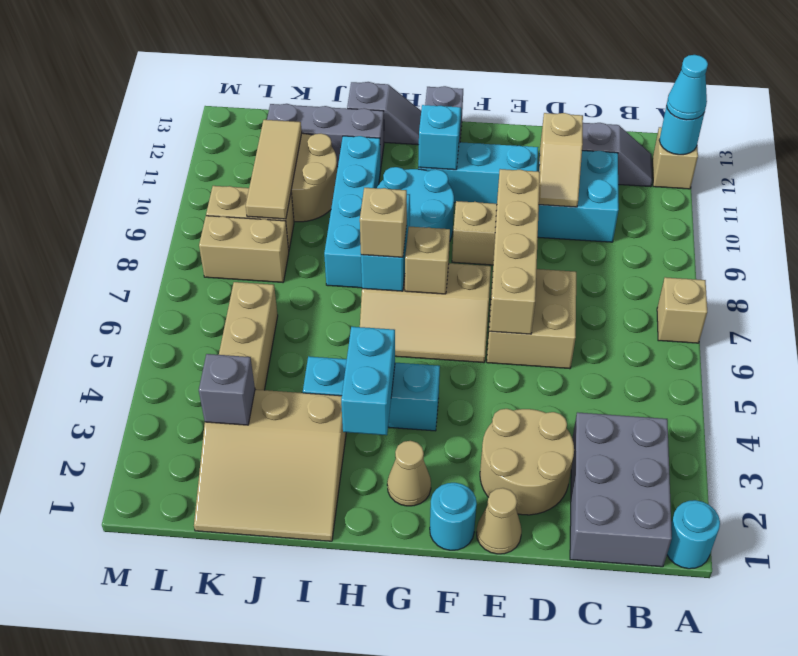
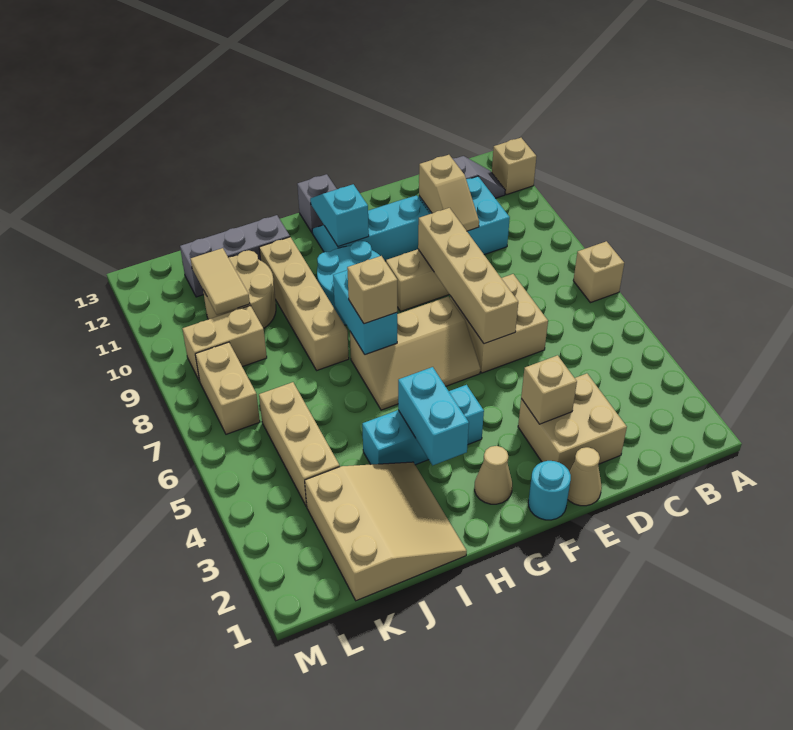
cyan 1x1 round brick [667,500,720,569] -> none
cyan 1x1 round brick [659,106,704,155] -> none
cyan 1x1 cone [666,55,708,120] -> none
grey 2x3 brick [570,412,672,567] -> none
tan 2x2 round brick [480,409,574,515] -> tan 2x2 brick [518,373,627,471]
tan 1x1 brick [405,227,450,294] -> tan 1x1 brick moved to [521,355,577,424]
grey 1x2 slope [347,82,421,145] -> none
tan 3x3 slope [194,390,346,541] -> tan 3x3 slope turned to [305,462,467,601]
cyan 1x4 brick [324,136,381,288] -> tan 1x4 brick [259,237,349,370]
grey 1x1 brick [199,354,255,425] -> none
tan 1x2 brick [199,216,289,282] -> tan 1x2 brick turned to [195,342,260,434]
tan 1x3 tile [246,120,302,219] -> tan 1x2 tile [191,248,250,315]

